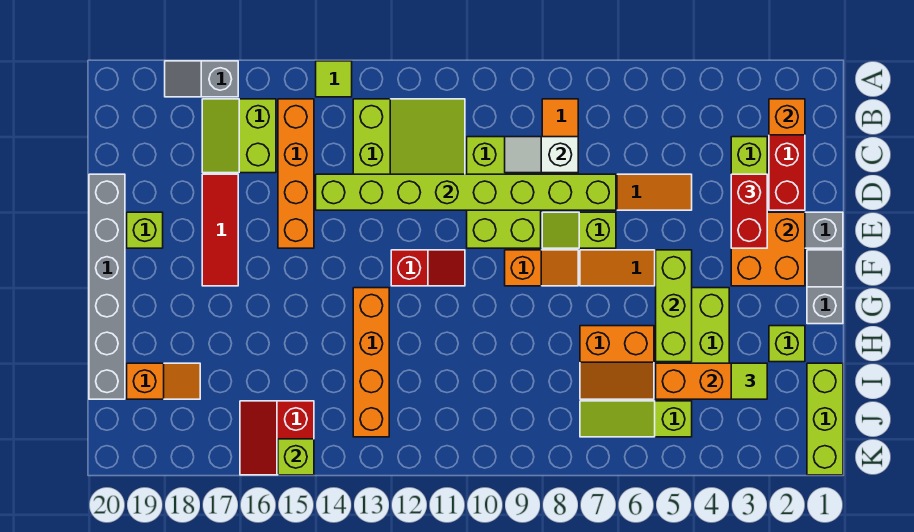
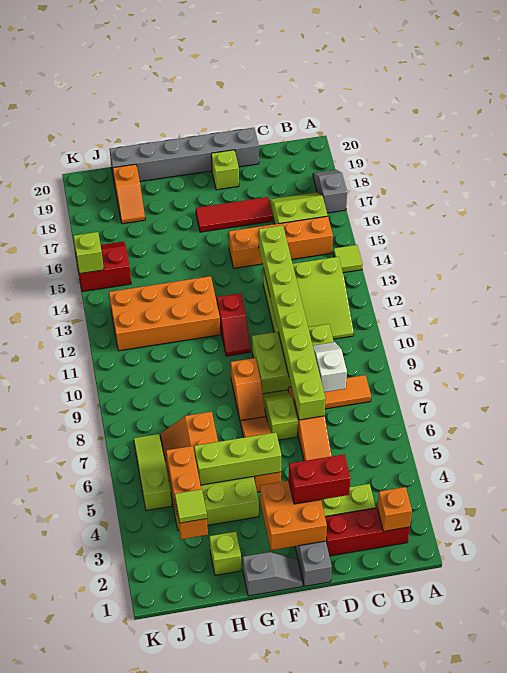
orange 1x4 brick [353,288,389,437] -> orange 2x4 brick [109,276,220,351]
lime 1x3 brick [807,363,843,475] -> none

